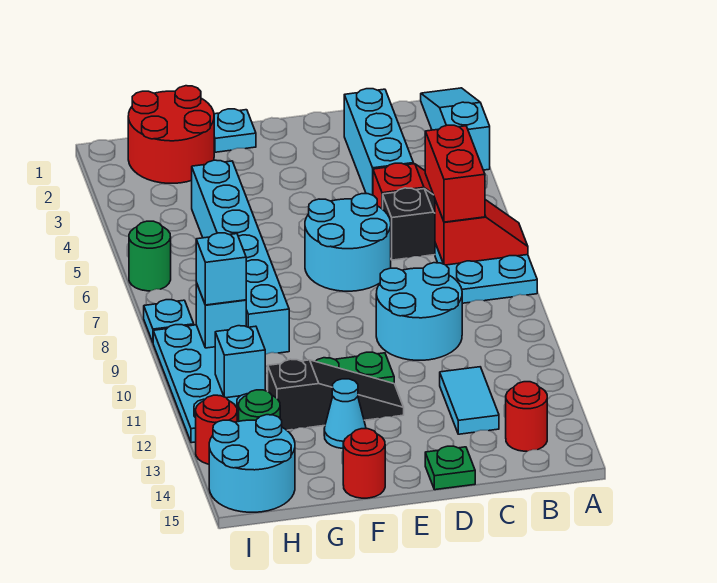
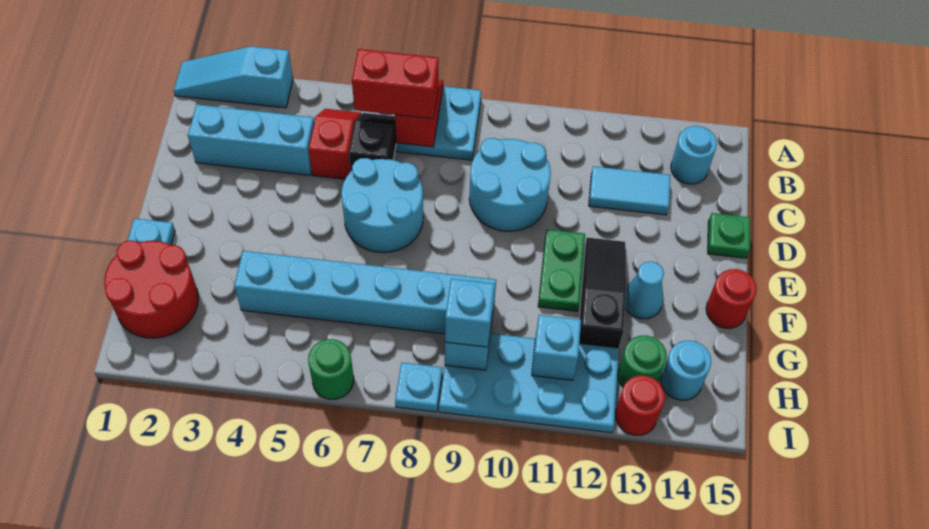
red 1x1 round brick [506,382,547,451] -> cyan 1x1 round brick [671,126,717,184]
cyan 2x2 round brick [209,415,295,512] -> cyan 1x1 round brick [661,341,711,400]

